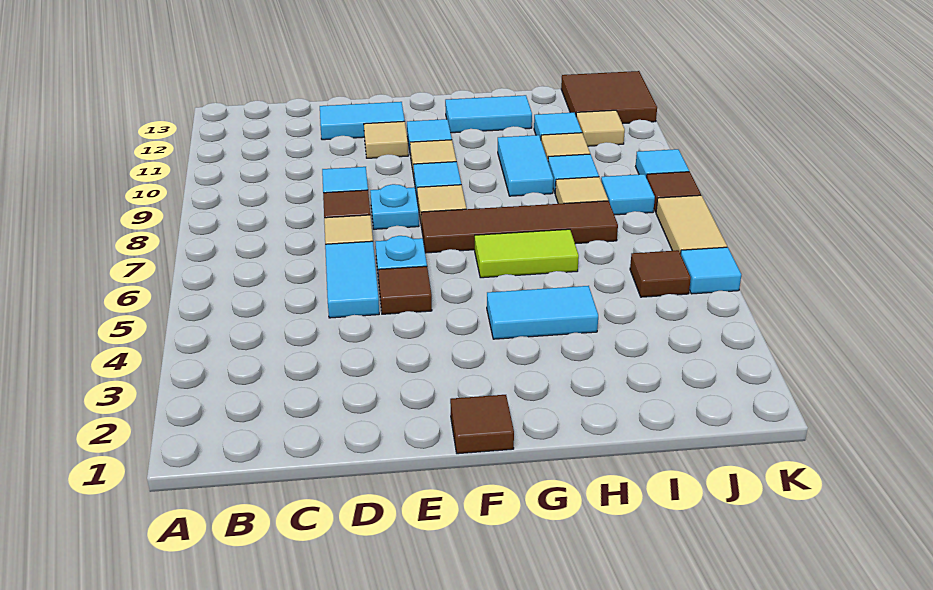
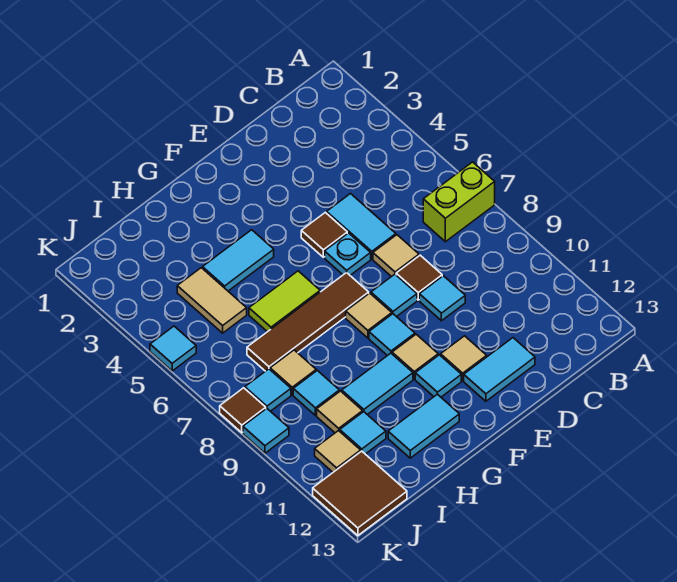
none -> lime 1x2 brick [423,162,495,242]
cyan 1x1 plate [370,184,419,229] -> cyan 1x1 tile [371,274,417,317]
brown 1x1 tile [450,395,514,454] -> none
cyan 1x2 tile [498,135,553,196] -> cyan 1x2 tile turned to [342,353,413,415]
brown 1x1 tile [630,250,691,297] -> none
tan 1x2 tile [656,195,727,254] -> tan 1x2 tile moved to [177,268,247,333]

